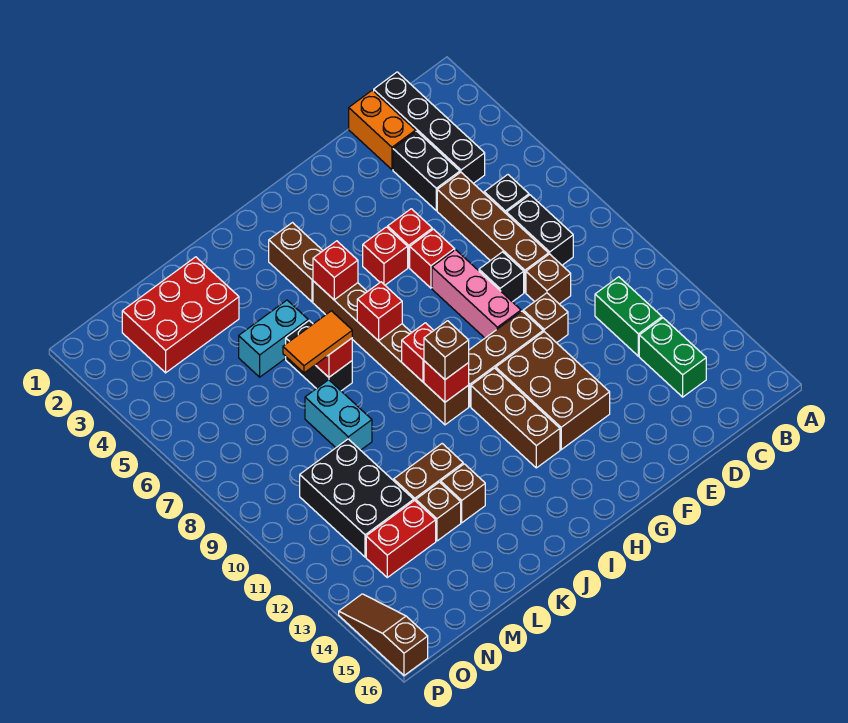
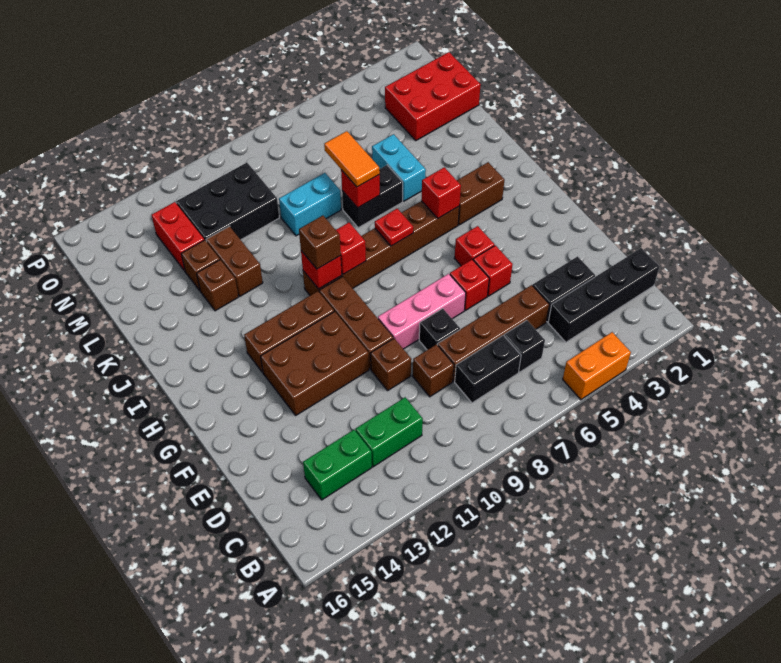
orange 1x2 brick [349,90,416,169] -> orange 1x2 brick moved to [563,332,631,400]
red 1x1 brick [357,282,402,341] -> red 1x1 plate [375,209,413,246]
red 2x3 brick [122,257,239,373] -> red 2x3 brick turned to [385,52,481,140]
brown 1x3 slope [339,594,428,675] -> none

